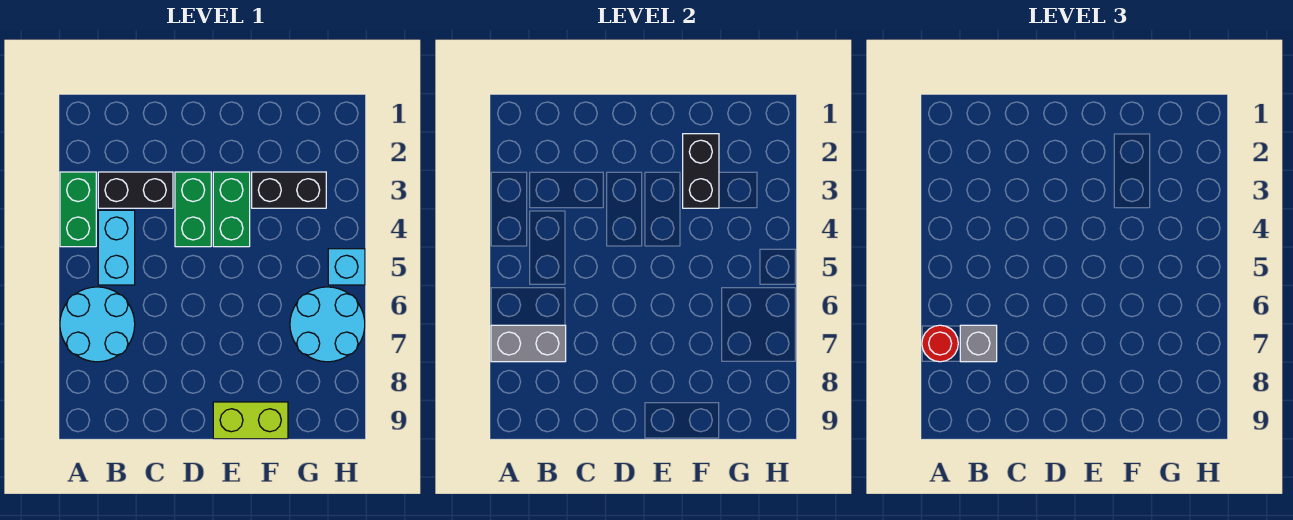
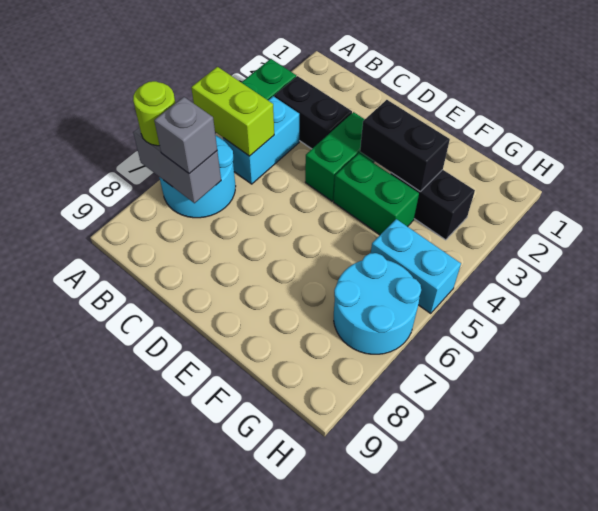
red 1x1 round brick [922,325,958,362] -> lime 1x1 round brick [133,81,175,146]
green 1x2 brick [213,172,250,247] -> green 1x2 brick turned to [334,153,419,235]
lime 1x2 brick [213,402,288,439] -> lime 1x2 brick moved to [191,67,274,156]
black 1x2 brick [683,134,719,208] -> black 1x2 brick turned to [360,100,450,191]
cyan 1x1 brick [328,249,365,285] -> cyan 1x2 brick [371,219,461,313]

